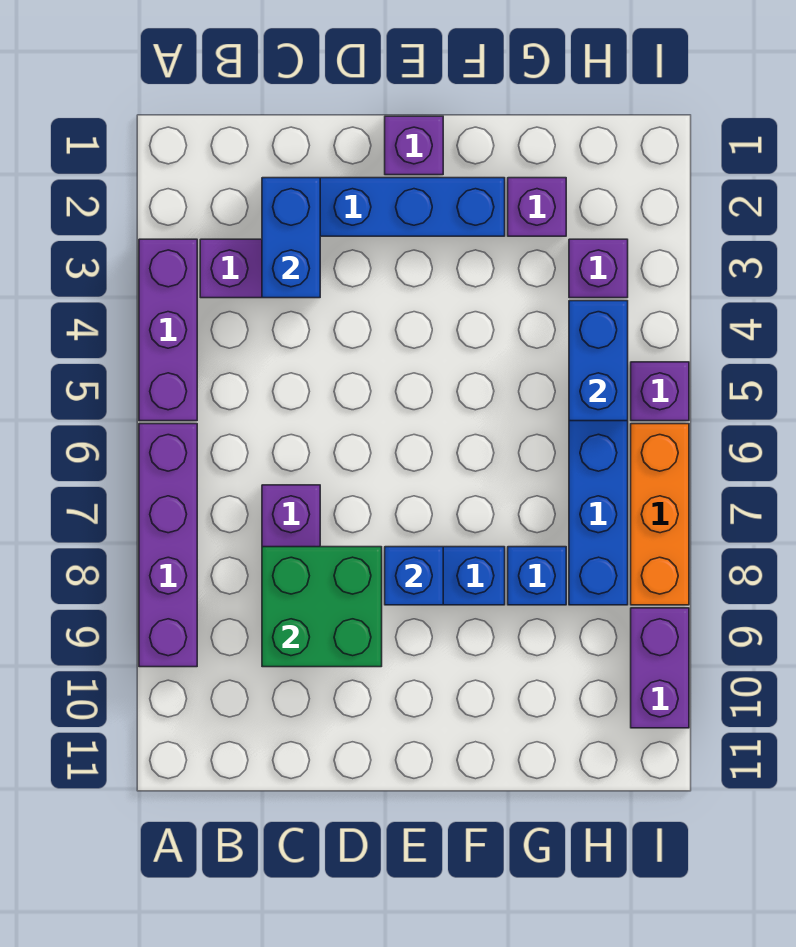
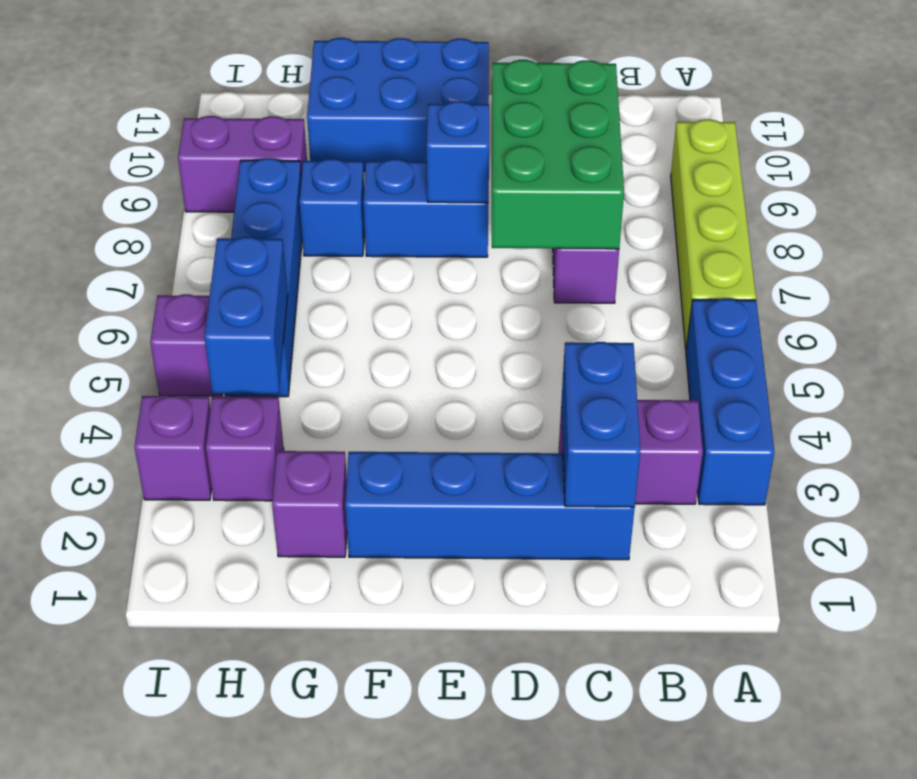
purple 1x3 brick [139,239,197,421] -> blue 1x3 brick [686,299,774,505]
purple 1x4 brick [139,424,197,667] -> lime 1x4 brick [671,119,756,349]
green 2x2 brick [262,547,382,667] -> green 2x3 brick [492,60,624,249]
purple 1x1 brick [385,116,443,175] -> purple 1x1 brick moved to [135,396,212,500]
none -> blue 2x3 brick [307,38,489,172]
orange 1x3 brick [631,424,689,605] -> none
purple 1x2 brick [631,608,689,728] -> purple 1x2 brick turned to [178,116,307,212]

